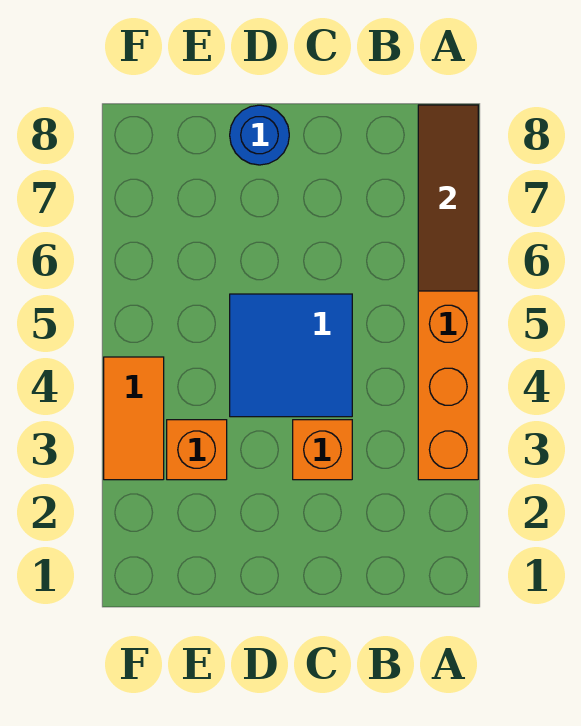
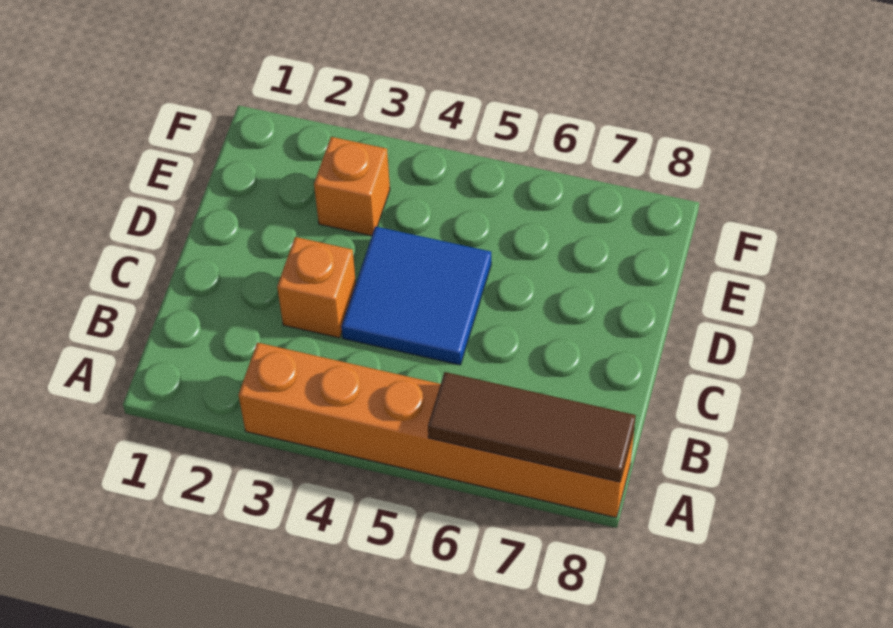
blue 1x1 round brick [230,105,289,165] -> none
orange 1x2 tile [104,357,164,480] -> none

